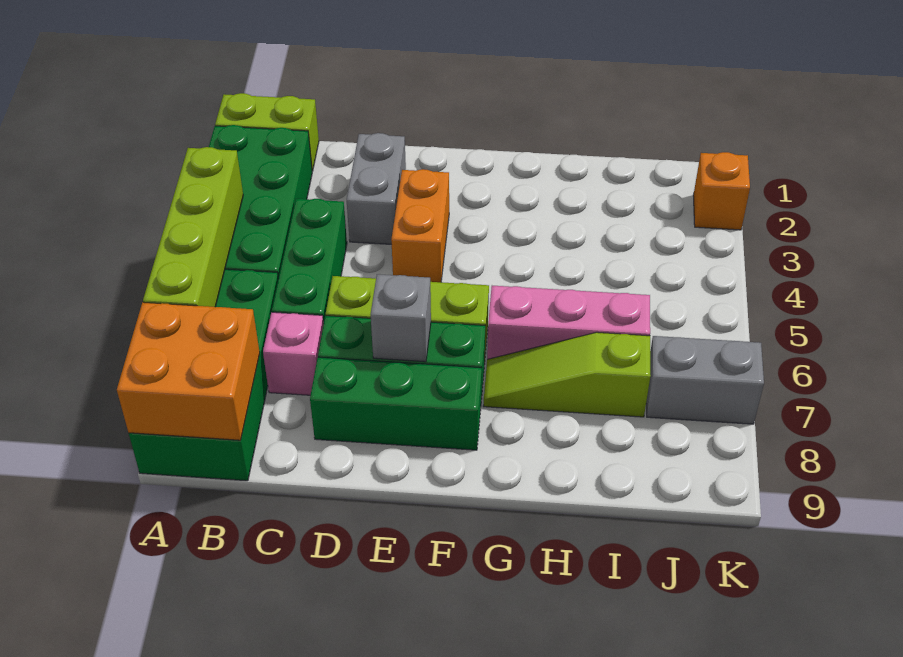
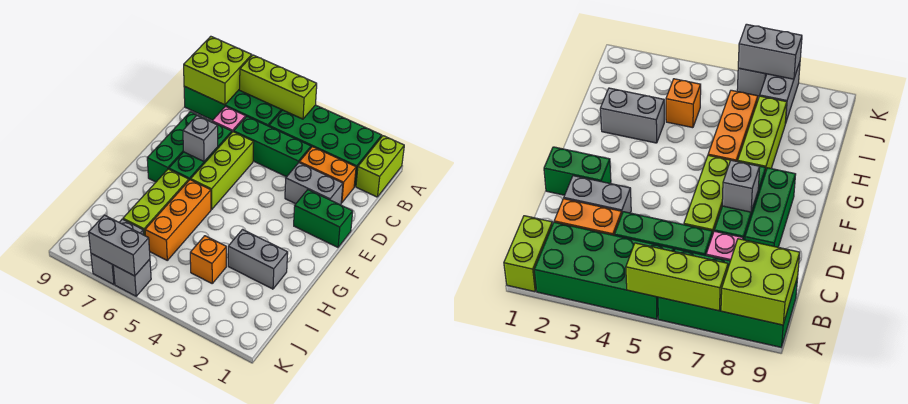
lime 1x4 brick [143,147,243,307] -> lime 1x3 brick [240,55,317,119]
orange 2x2 brick [117,302,260,440] -> lime 2x2 brick [184,36,252,105]
none -> green 1x2 brick [294,190,353,247]
orange 1x2 brick [391,169,449,282] -> orange 1x2 brick moved to [299,147,356,203]
pink 1x3 brick [487,286,650,359] -> orange 1x3 brick [145,180,211,260]
lime 1x3 slope [484,332,651,417] -> lime 1x3 brick [123,169,189,236]
none -> grey 1x2 brick [228,230,288,289]
orange 1x1 brick [693,152,750,230] -> orange 1x1 brick moved to [190,236,226,283]
none -> grey 1x1 brick [113,259,151,296]
none -> grey 1x2 brick [89,215,150,276]

